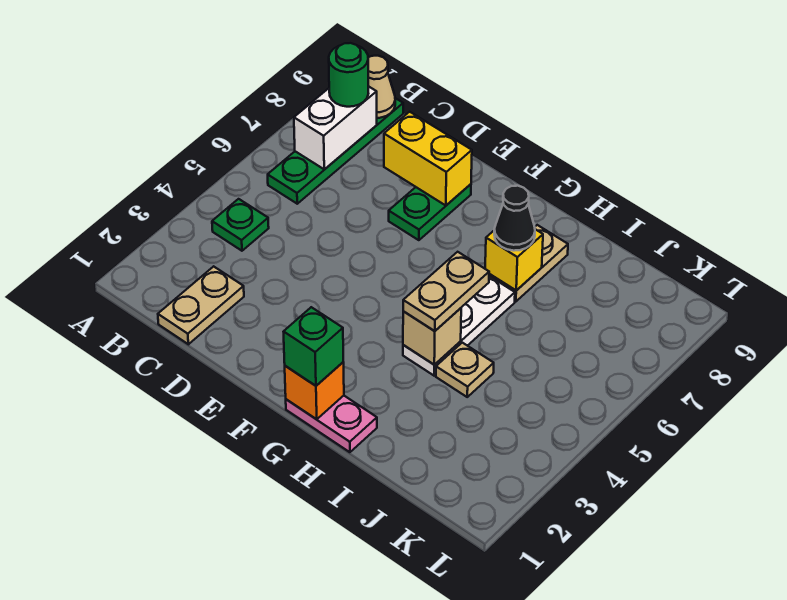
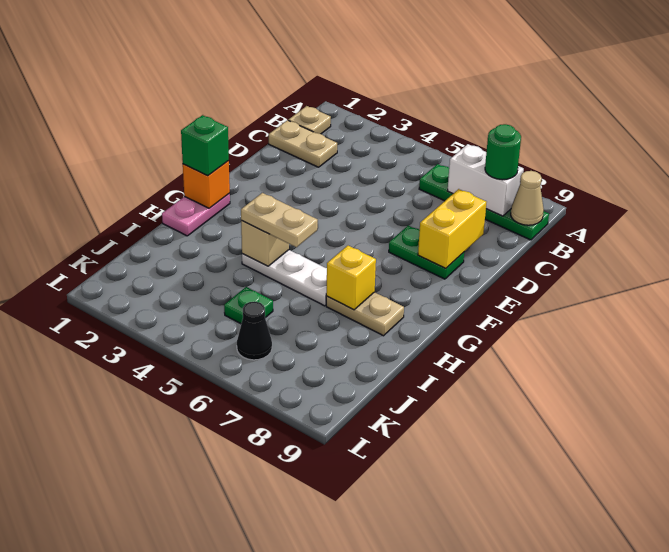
green 1x1 plate [212,199,269,251] -> green 1x1 plate moved to [224,287,273,324]
black 1x1 cone [494,186,535,251] -> black 1x1 cone moved to [237,302,272,360]
tan 1x1 plate [436,343,494,397] -> tan 1x1 plate moved to [288,106,331,134]

